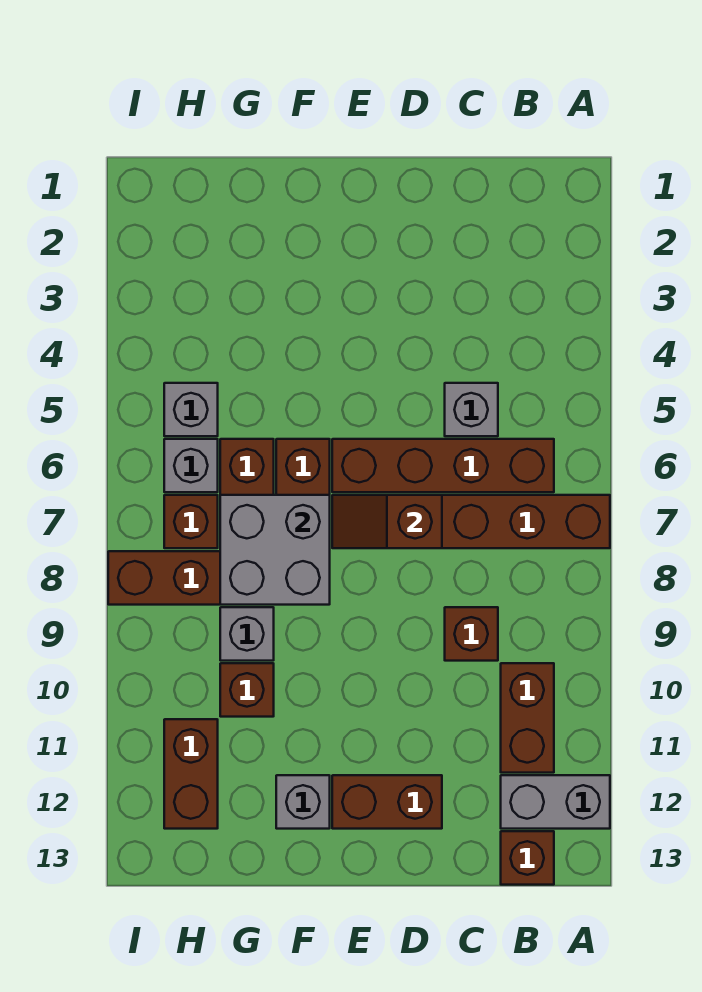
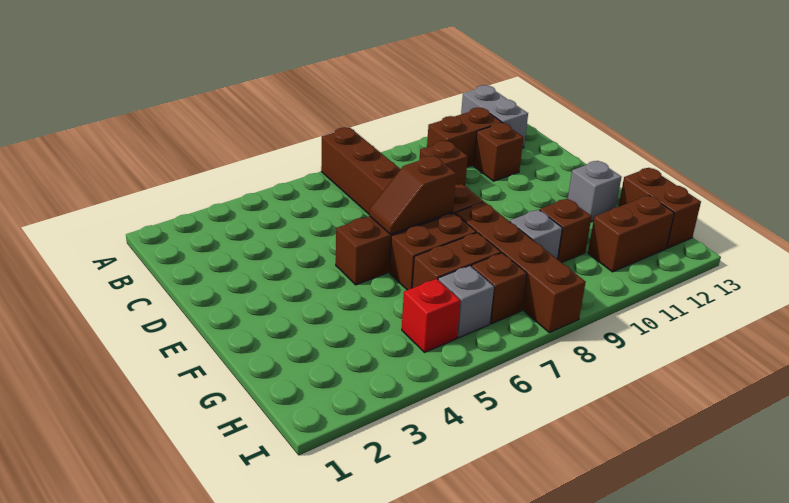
brown 1x4 brick [332,439,554,492] -> brown 1x4 brick turned to [336,184,483,285]
brown 1x1 brick [501,831,554,885] -> brown 1x1 brick moved to [474,122,523,181]
grey 1x1 brick [445,383,498,436] -> none
brown 1x2 slope [332,495,442,548] -> brown 1x2 slope turned to [370,156,456,234]
brown 1x2 brick [332,775,442,829] -> brown 1x2 brick moved to [619,168,701,248]
grey 2x2 brick [220,495,330,605] -> none
grey 1x1 brick [164,383,218,436] -> red 1x1 brick [402,279,461,352]

